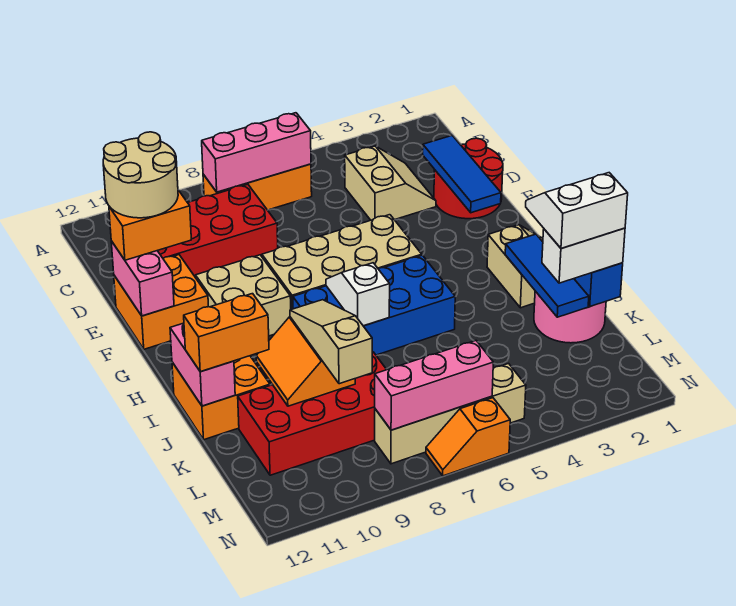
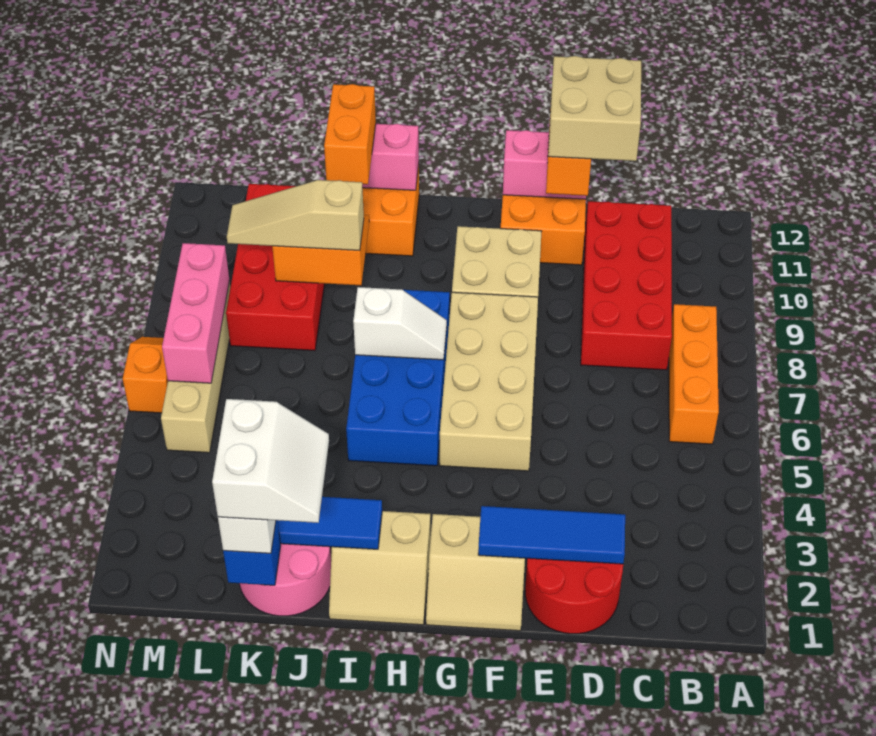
pink 1x3 brick [202,113,311,192] -> none
tan 2x2 slope [345,146,436,220] -> tan 2x2 slope moved to [426,514,525,631]
tan 2x2 round brick [103,132,178,218] -> tan 2x2 brick [548,56,641,161]
tan 1x3 slope [290,300,372,384] -> tan 1x3 slope turned to [227,180,364,250]

